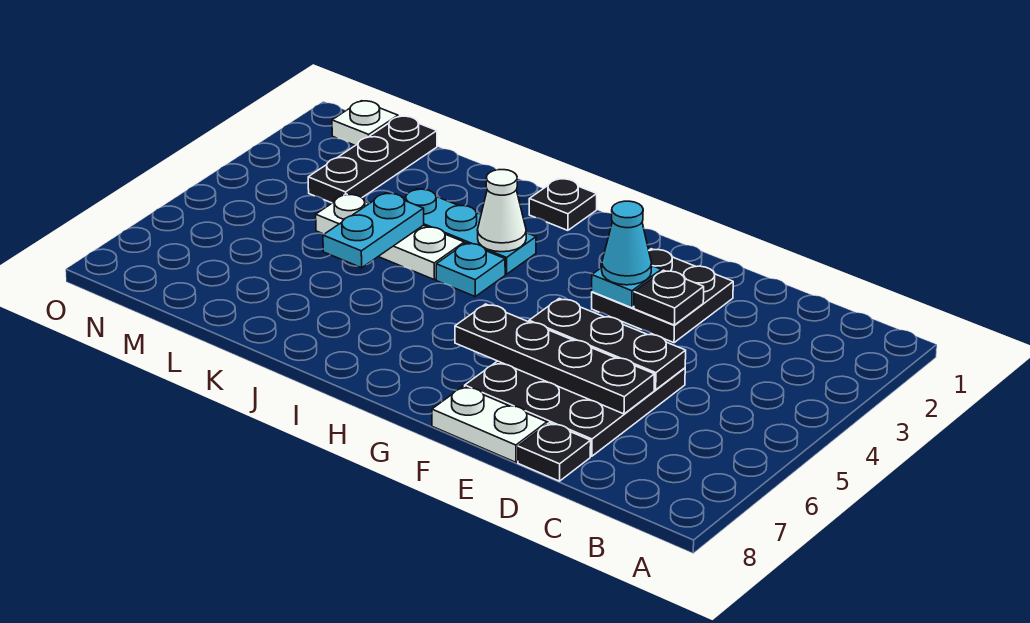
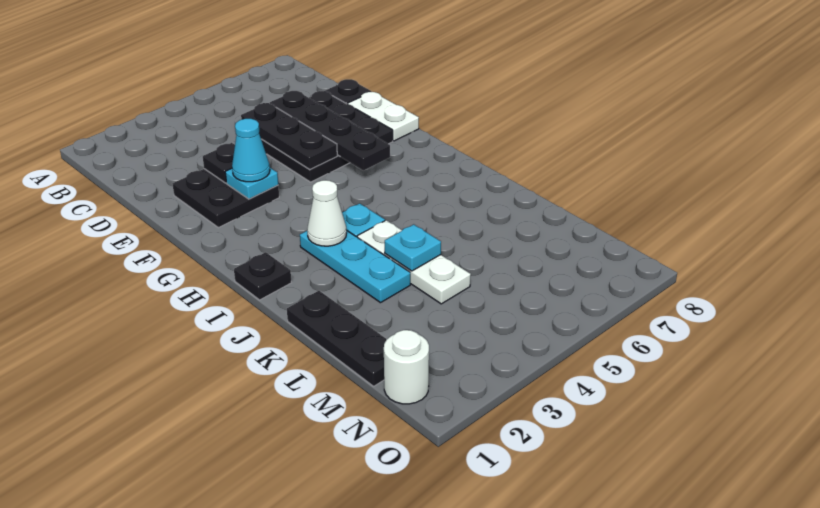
cyan 1x2 plate [323,193,424,268] -> cyan 1x1 plate [385,224,441,271]
black 1x3 plate [308,116,437,203] -> black 1x3 plate turned to [287,291,387,386]
white 1x1 plate [332,101,398,145] -> white 1x1 round brick [384,330,429,404]

